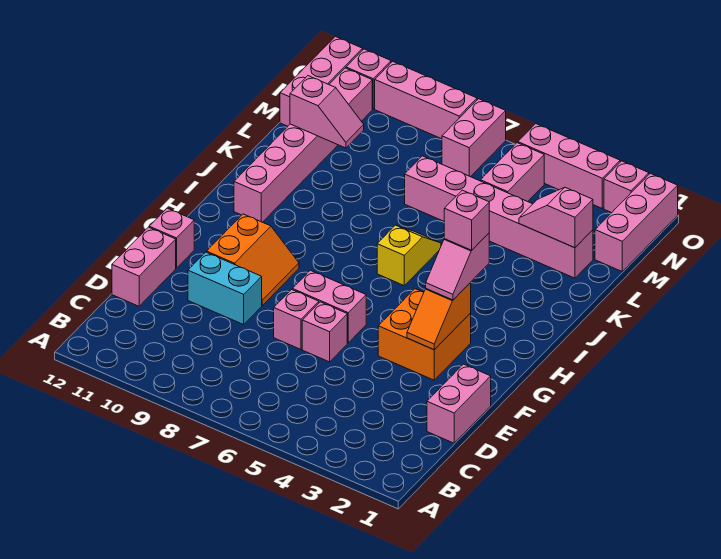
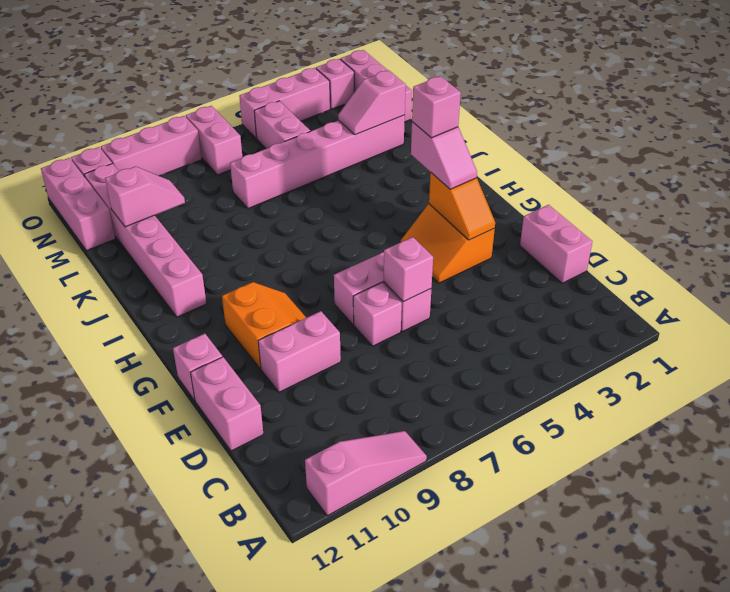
none -> pink 1x3 slope [305,431,427,516]
none -> pink 1x1 brick [384,237,433,302]
cyan 1x2 brick [188,252,262,325] -> pink 1x2 brick [258,311,341,392]
orange 2x2 brick [378,289,471,380] -> orange 2x2 slope [401,204,495,283]
yellow 1x2 slope [377,225,441,285] -> none

